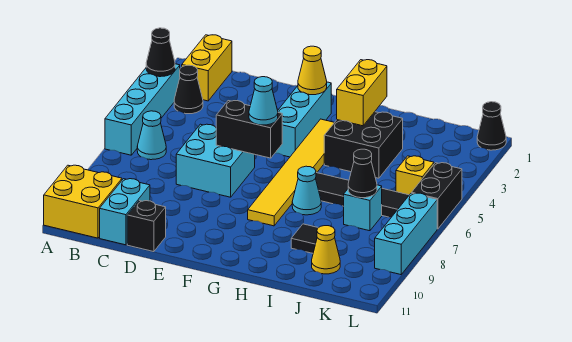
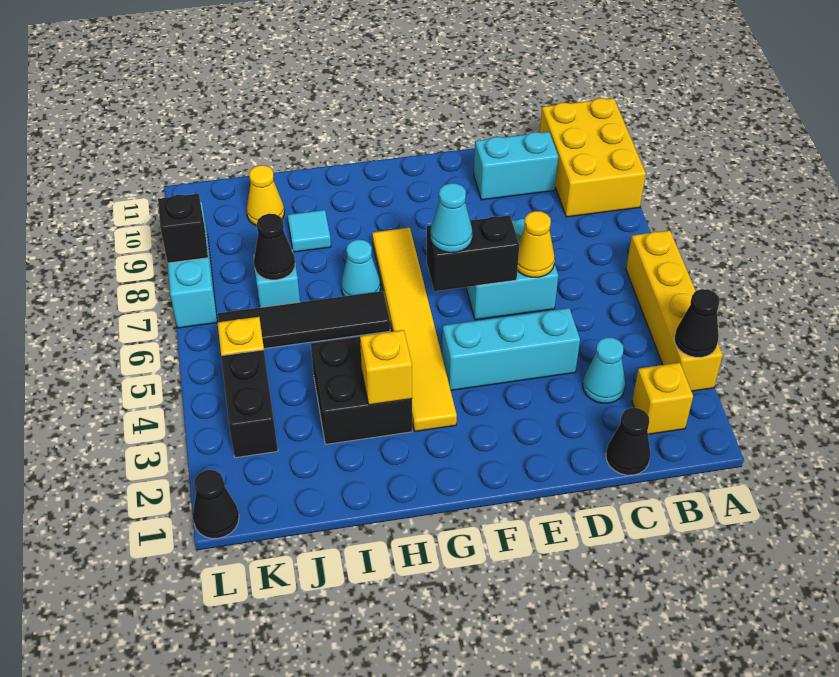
cyan 1x4 brick [105,64,180,155] -> yellow 1x4 brick [626,230,723,391]
yellow 2x2 brick [44,165,122,238] -> yellow 2x3 brick [540,98,646,217]
yellow 1x2 brick [182,35,232,101] -> yellow 1x1 brick [632,363,693,434]
black 1x1 cone [174,65,203,114] -> black 1x1 cone moved to [606,408,651,475]
cyan 1x1 cone [137,111,166,160] -> cyan 1x1 cone moved to [583,337,625,403]
cyan 1x2 brick [100,179,150,245] -> cyan 1x2 brick turned to [474,132,558,200]
black 1x1 brick [127,201,166,252] -> black 1x1 brick moved to [158,194,208,263]
cyan 1x3 brick [275,82,331,157] -> cyan 1x3 brick turned to [442,308,580,390]
yellow 1x1 cone [298,46,327,95] -> yellow 1x1 cone moved to [517,211,555,277]
yellow 1x2 brick [337,60,387,126] -> yellow 1x1 brick [360,330,412,405]
black 1x1 tile [291,224,318,253] -> cyan 1x1 tile [288,210,331,252]
black 1x2 brick [412,163,462,229] -> black 1x2 brick moved to [221,350,278,458]

